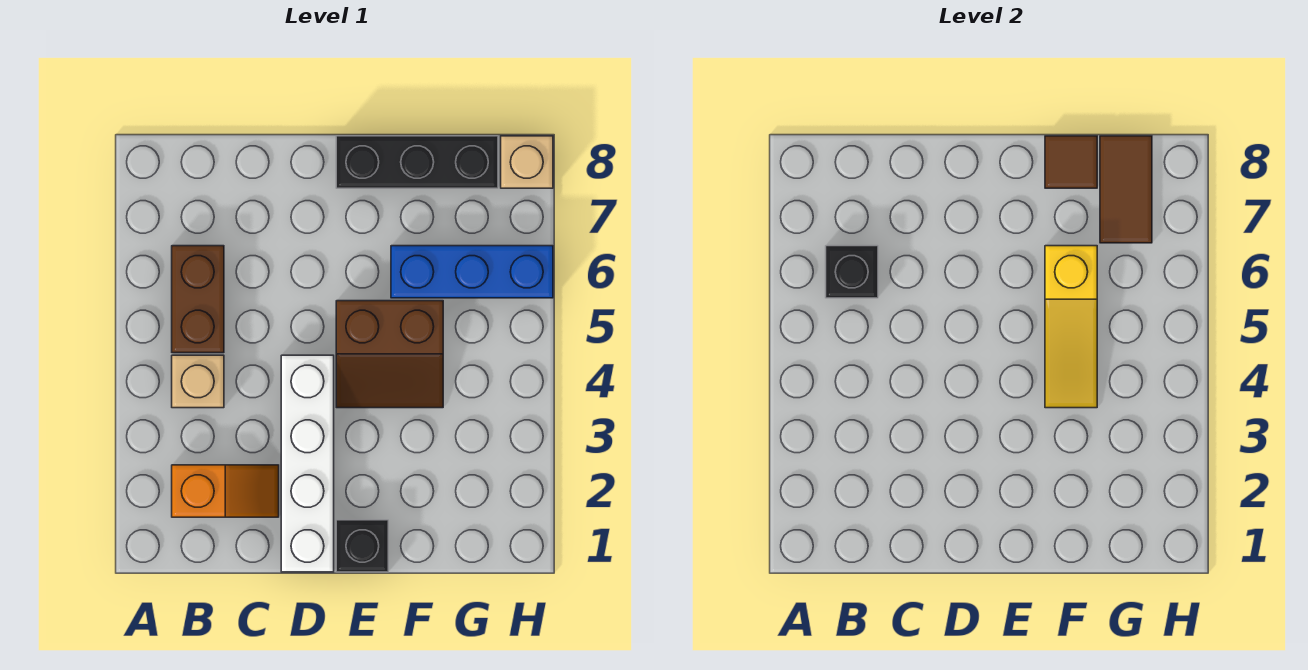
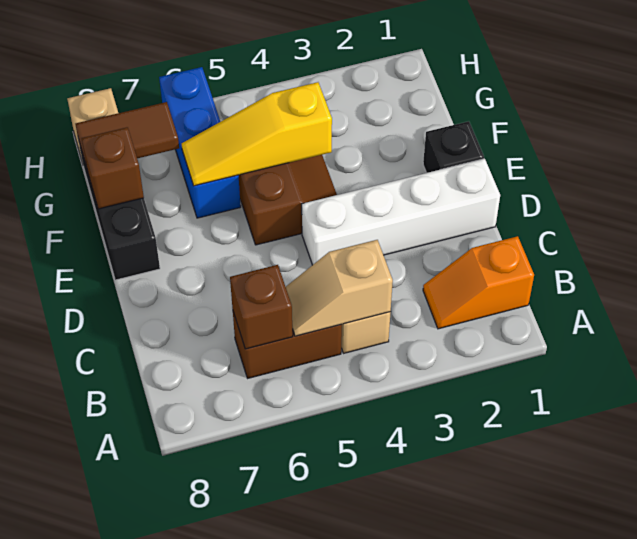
orange 1x2 slope [172,465,279,517] -> orange 1x2 slope turned to [423,236,534,329]
none -> tan 1x2 slope [286,240,393,336]
black 1x1 brick [826,246,878,298] -> brown 1x1 brick [230,265,293,349]
yellow 1x3 slope [1045,246,1097,408] -> yellow 1x3 slope turned to [182,82,332,186]
brown 1x1 tile [1045,136,1097,188] -> brown 1x1 brick [82,127,144,209]

